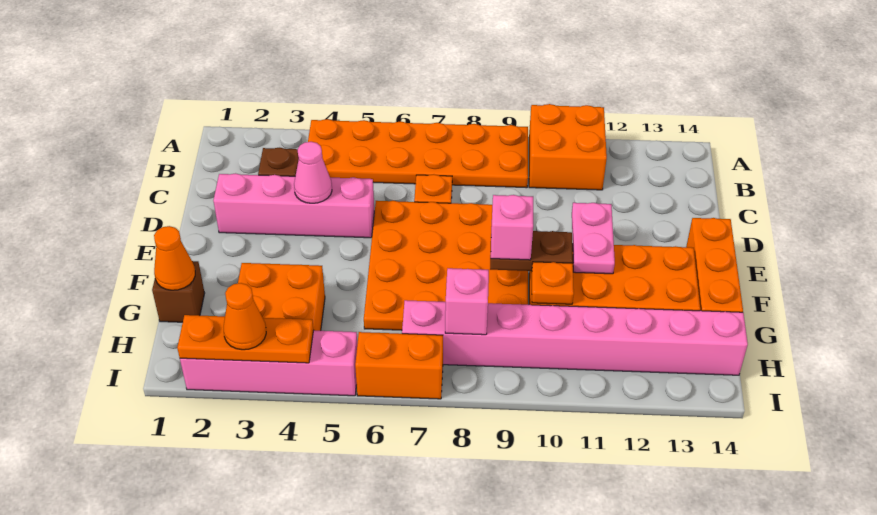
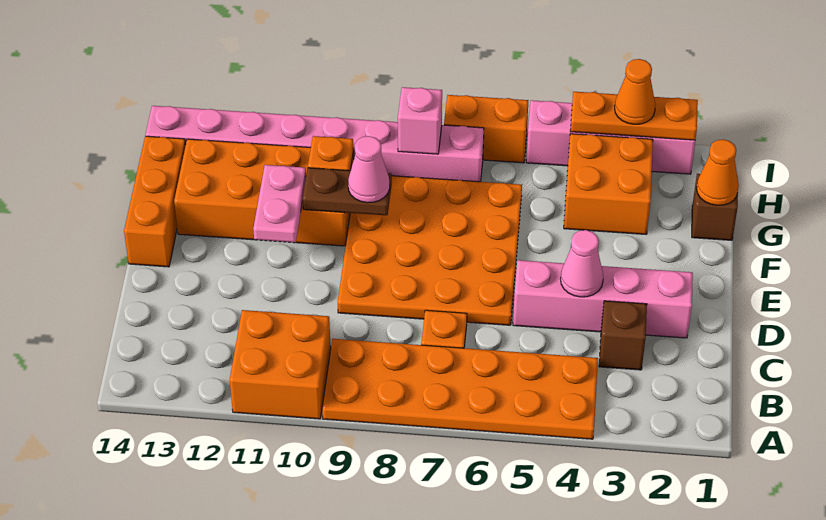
pink 1x1 brick [491,195,533,260] -> pink 1x1 cone [348,136,390,203]

